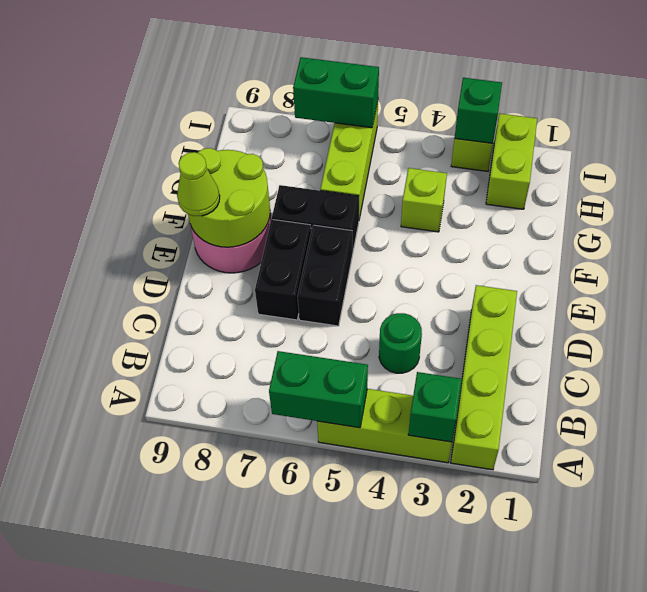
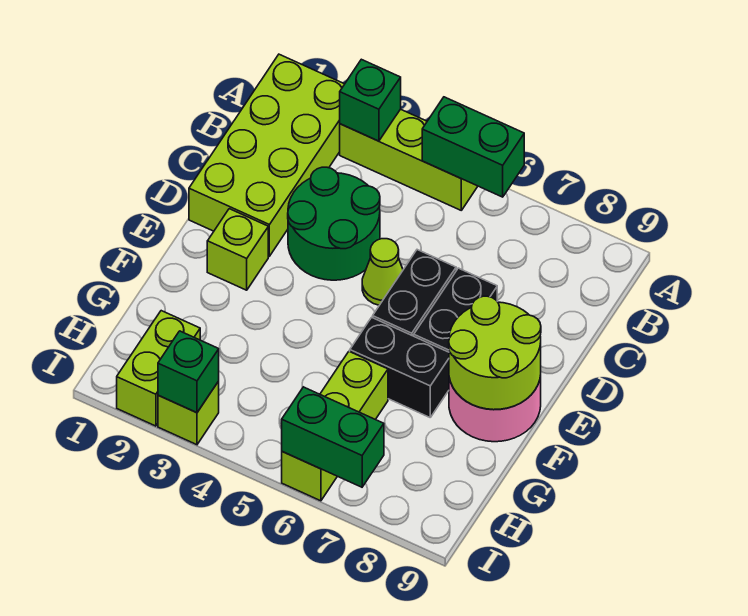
lime 1x4 brick [451,285,517,470] -> lime 2x4 brick [189,54,344,256]
green 1x1 round brick [379,313,422,373] -> green 2x2 round brick [288,167,380,280]
lime 1x1 cone [177,152,220,216] -> lime 1x1 cone moved to [362,239,403,305]
lime 1x1 brick [401,168,447,232] -> lime 1x1 brick moved to [207,209,268,290]

